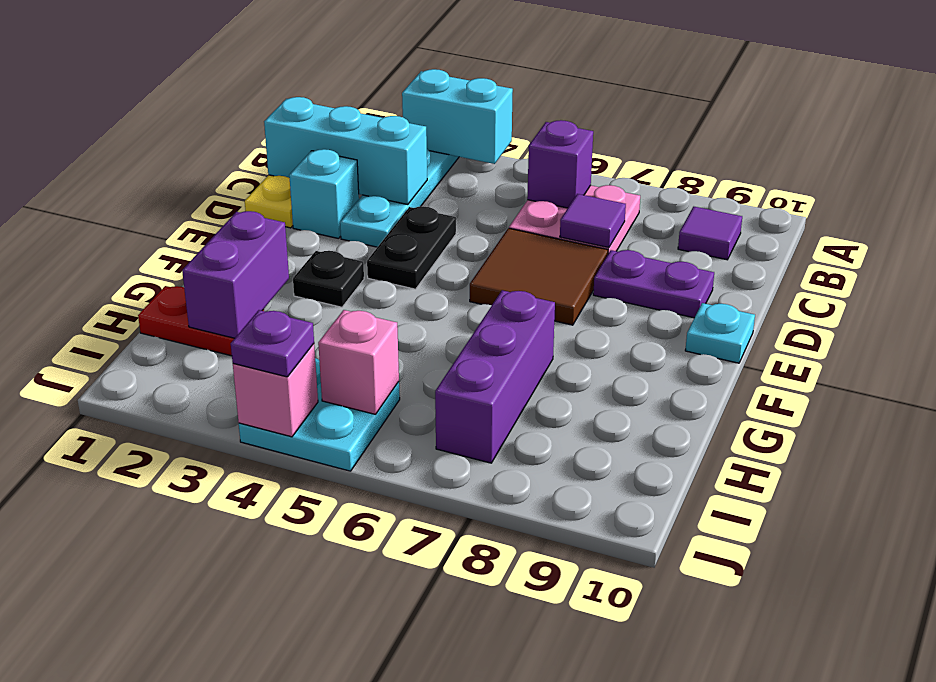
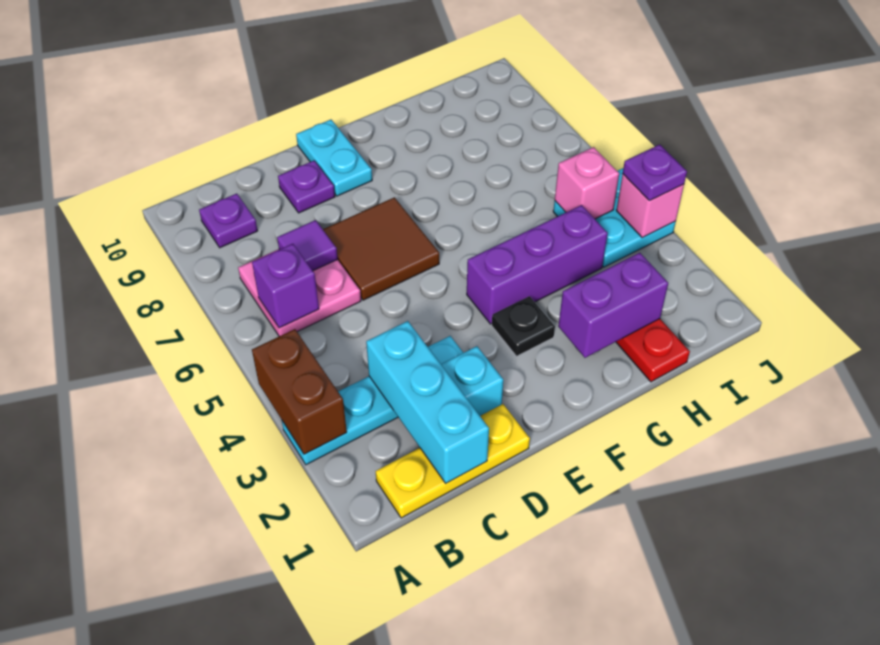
cyan 1x2 brick [402,69,513,164] -> brown 1x2 brick [252,329,347,454]
purple 1x1 tile [678,207,742,260] -> purple 1x1 plate [199,194,258,248]
black 1x2 plate [367,206,456,289] -> none
purple 1x2 plate [593,250,714,318] -> purple 1x1 plate [278,161,335,213]
cyan 1x1 plate [685,303,755,363] -> cyan 1x2 plate [296,120,372,196]
purple 1x3 brick [435,290,555,463] -> purple 1x3 brick moved to [467,205,608,324]

